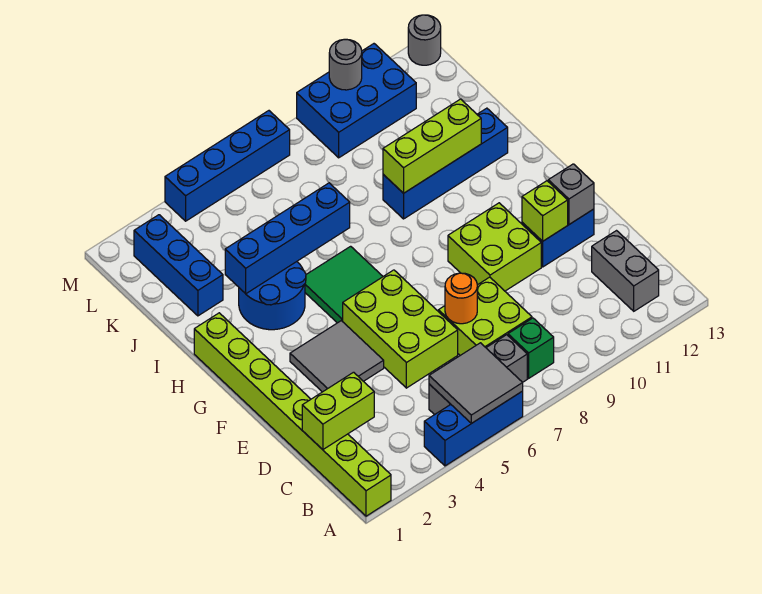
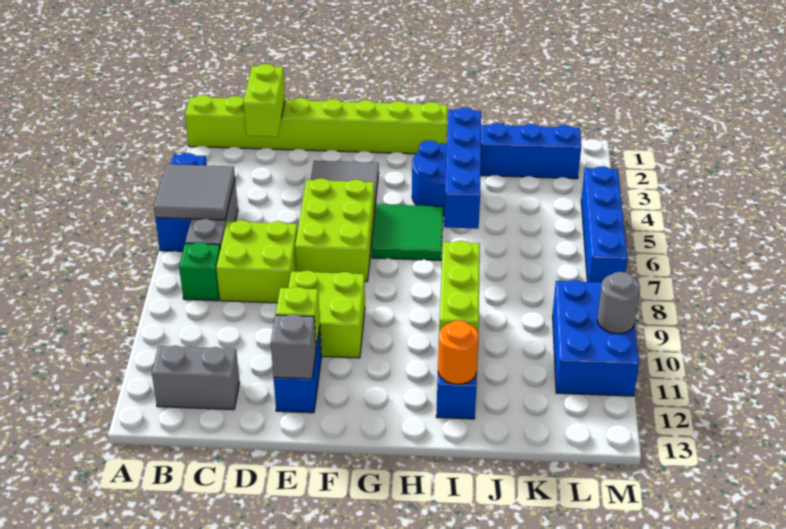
lime 2x3 brick [343,270,458,388] -> lime 2x3 brick turned to [295,178,374,282]
orange 1x1 round brick [445,273,477,324] -> orange 1x1 round brick moved to [438,320,479,384]
grey 1x1 round brick [408,15,441,65] -> none

